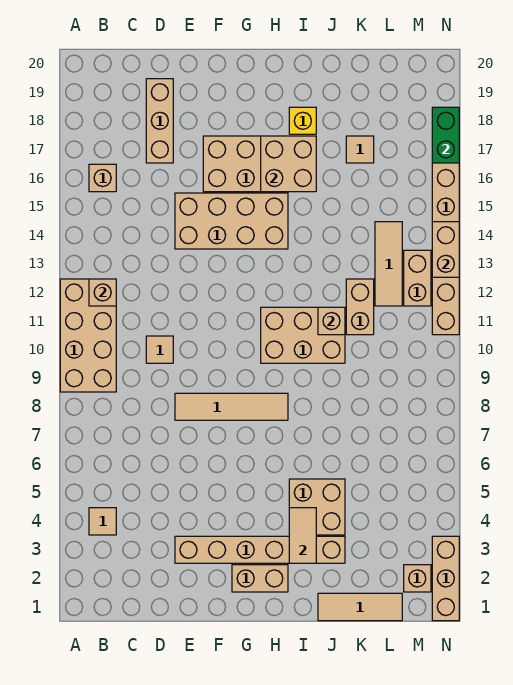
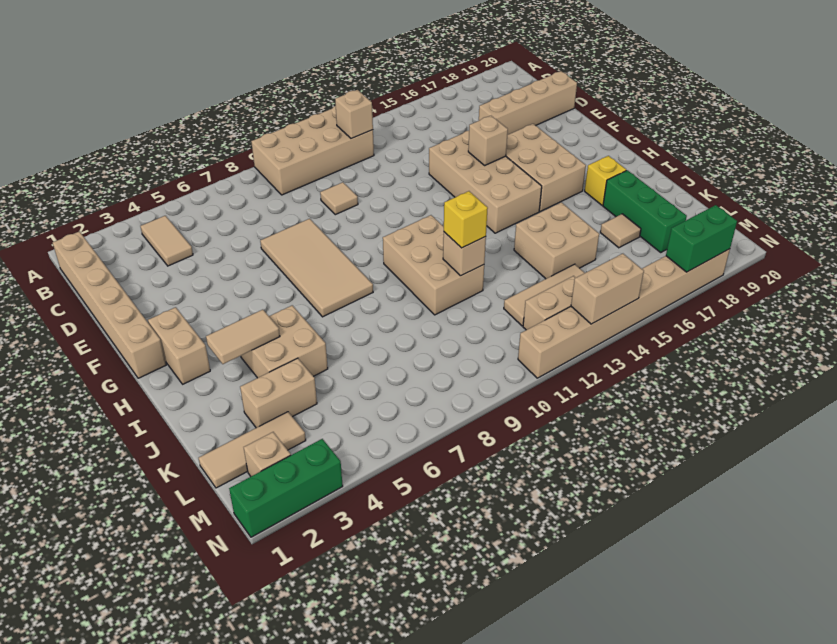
tan 1x1 tile [89,508,116,535] -> tan 1x2 tile [140,216,193,266]
tan 1x1 brick [89,164,116,192] -> tan 1x1 brick moved to [468,116,508,165]
tan 1x3 brick [146,79,173,163] -> tan 1x4 brick [479,71,577,135]
tan 1x6 brick [175,536,345,563] -> tan 1x6 brick moved to [53,231,166,378]
tan 1x4 tile [175,393,288,420] -> tan 2x4 tile [260,219,373,317]
tan 2x2 brick [261,136,316,192] -> tan 2x2 brick moved to [514,202,599,279]
tan 1x3 tile [318,593,402,621] -> tan 1x3 tile turned to [199,412,306,488]
none -> yellow 1x1 brick [444,191,488,248]
none -> green 1x3 brick [603,170,687,252]
tan 1x2 brick [346,279,374,335] -> tan 1x2 brick moved to [240,358,317,428]
tan 1x3 brick [432,536,459,621] -> green 1x3 brick [229,439,343,537]

